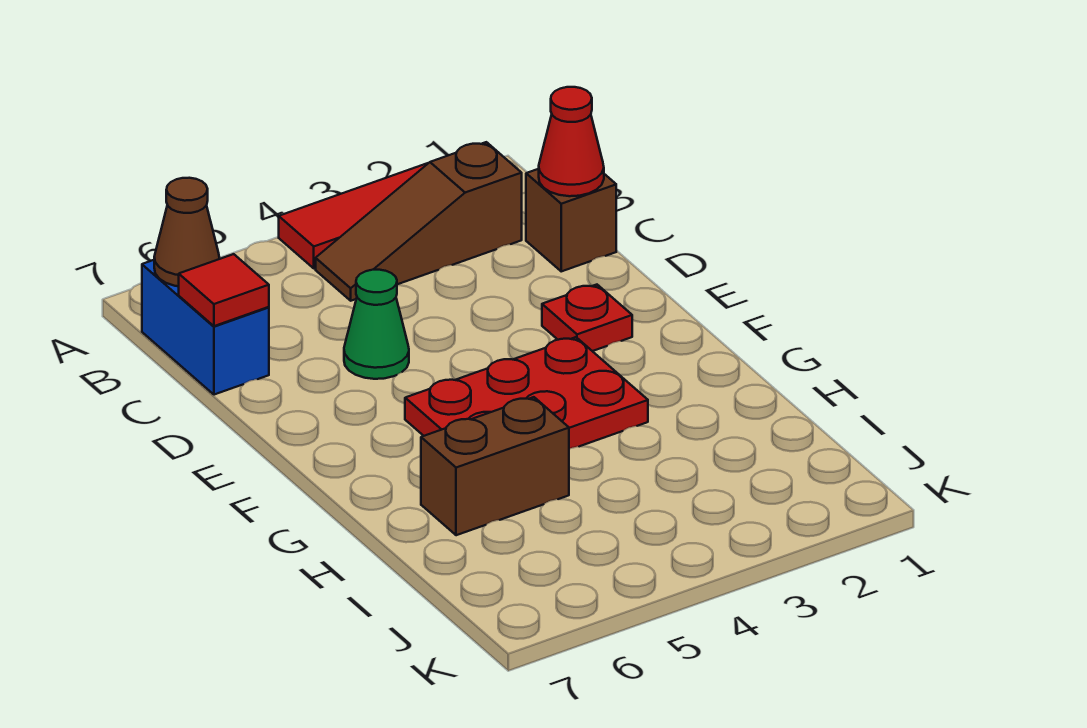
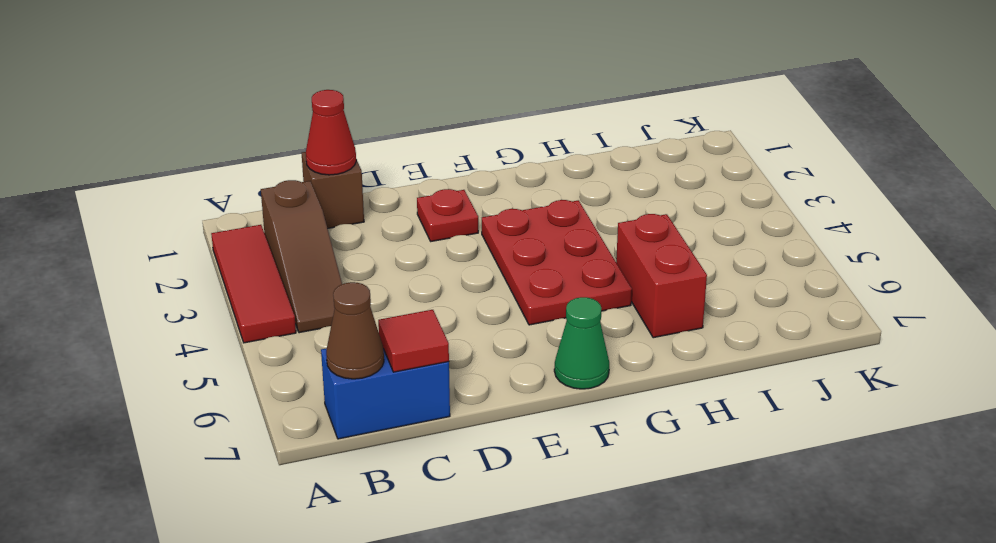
green 1x1 cone [344,270,409,379] -> green 1x1 cone moved to [554,297,609,389]
brown 1x2 brick [421,397,569,535] -> red 1x2 brick [616,214,707,338]

